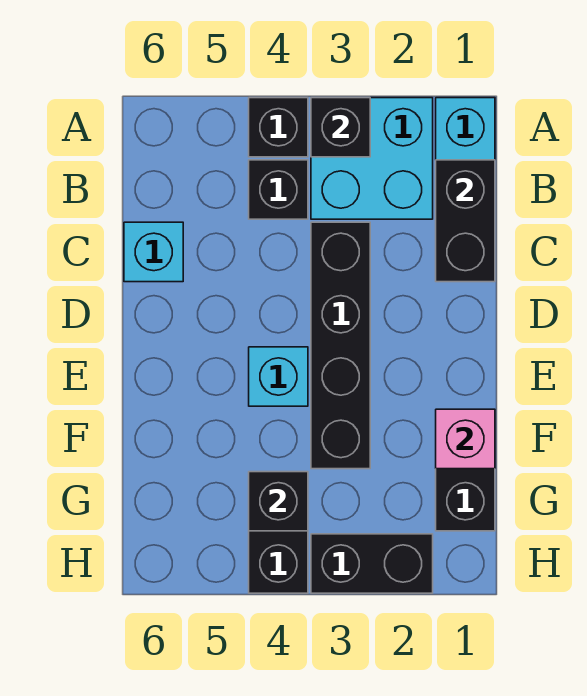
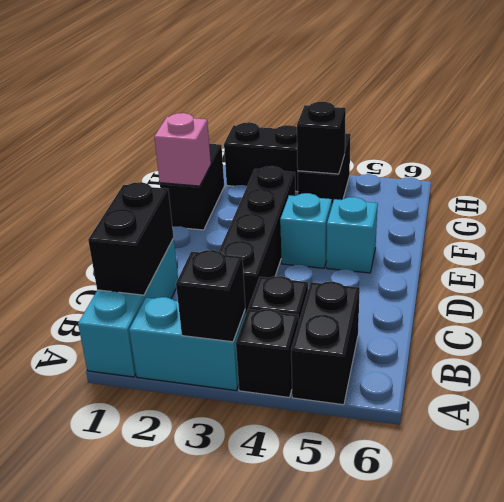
cyan 2x2 brick [311,98,433,219] -> cyan 1x2 brick [129,297,246,390]
none -> black 1x2 brick [291,282,360,405]
cyan 1x1 brick [124,222,183,282] -> cyan 1x1 brick moved to [327,197,378,273]

